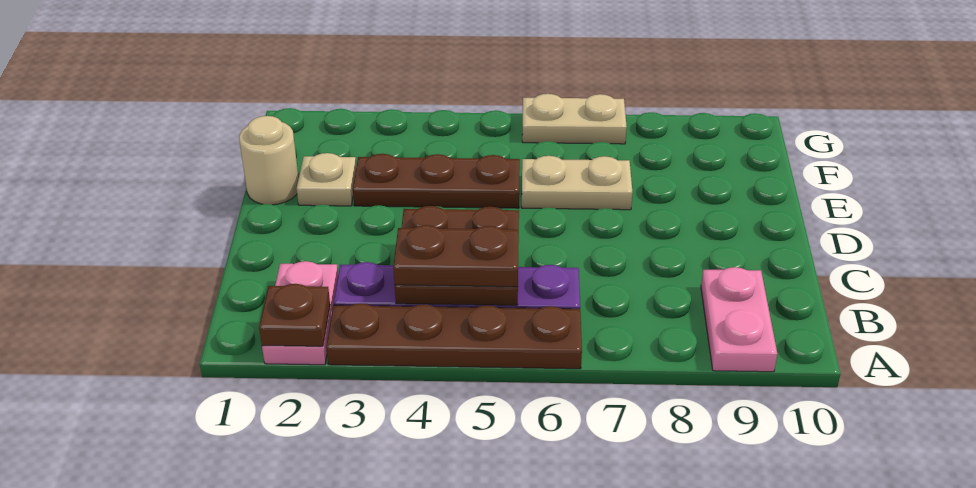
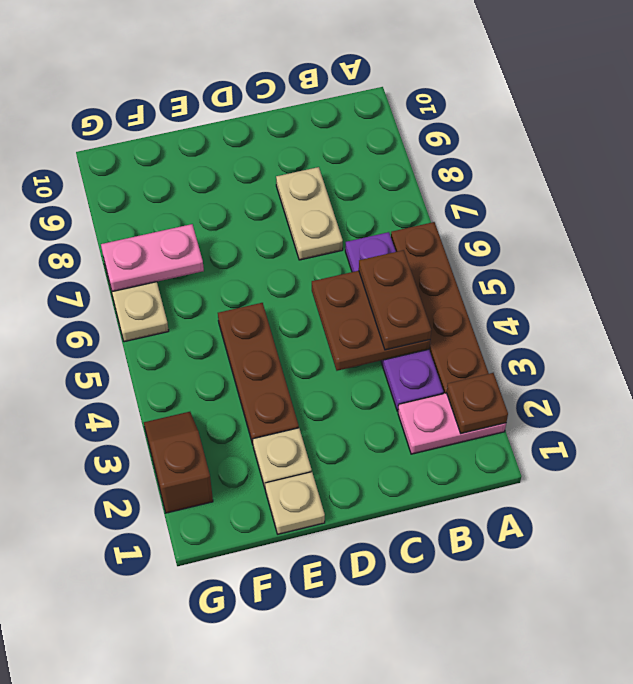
pink 1x2 plate [701,267,777,372] -> pink 1x2 plate moved to [101,224,204,292]
tan 1x1 round brick [239,116,299,205] -> tan 1x1 plate [265,472,325,534]
tan 1x2 plate [522,156,633,210] -> tan 1x2 plate moved to [276,167,343,260]
none -> brown 1x2 slope [144,412,213,513]

